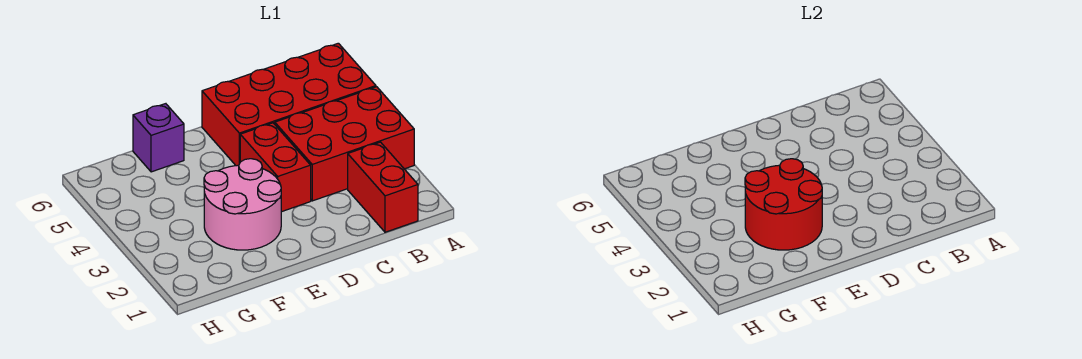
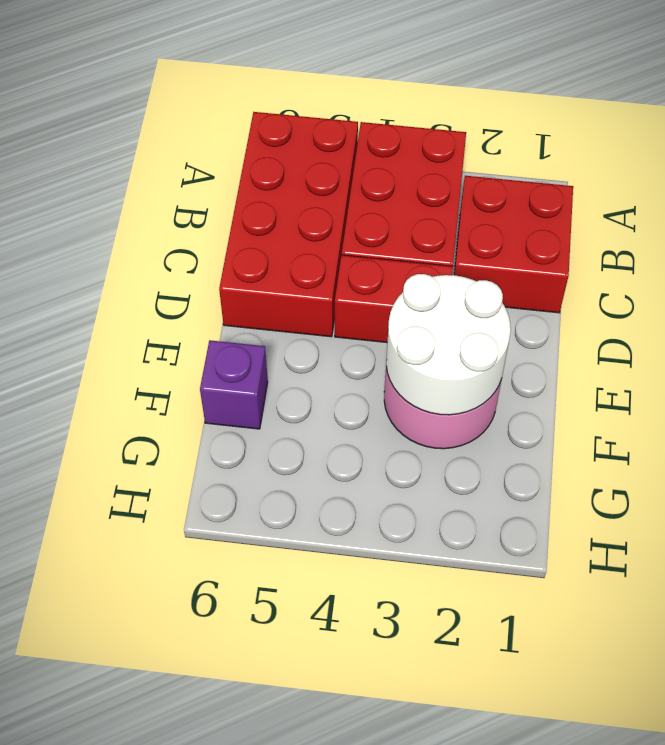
red 1x2 brick [348,142,418,232] -> red 2x2 brick [454,176,573,313]
red 2x2 round brick [745,159,822,250] -> white 2x2 round brick [386,274,511,415]

